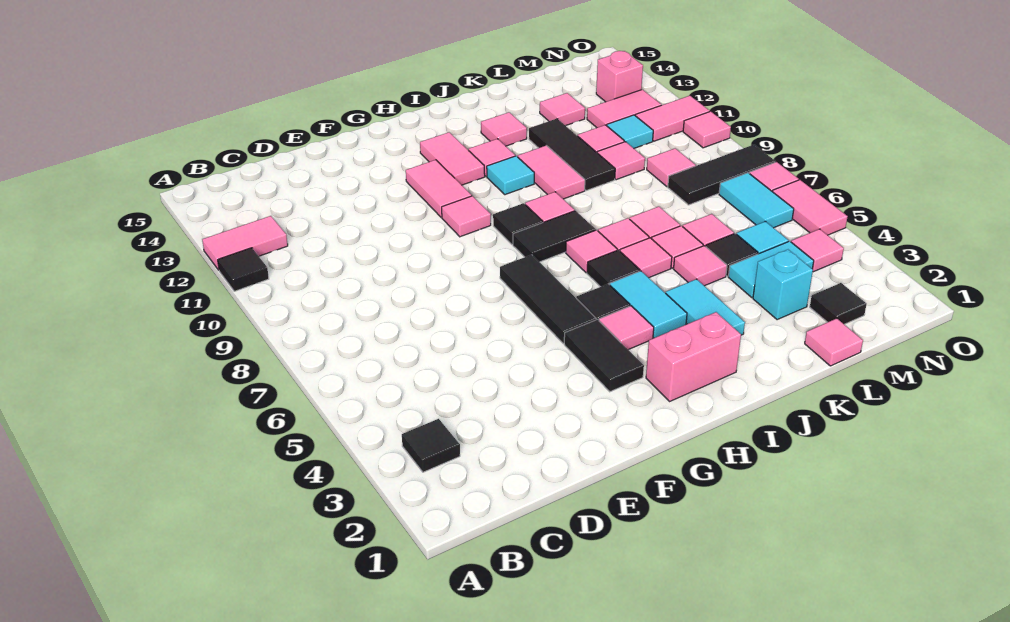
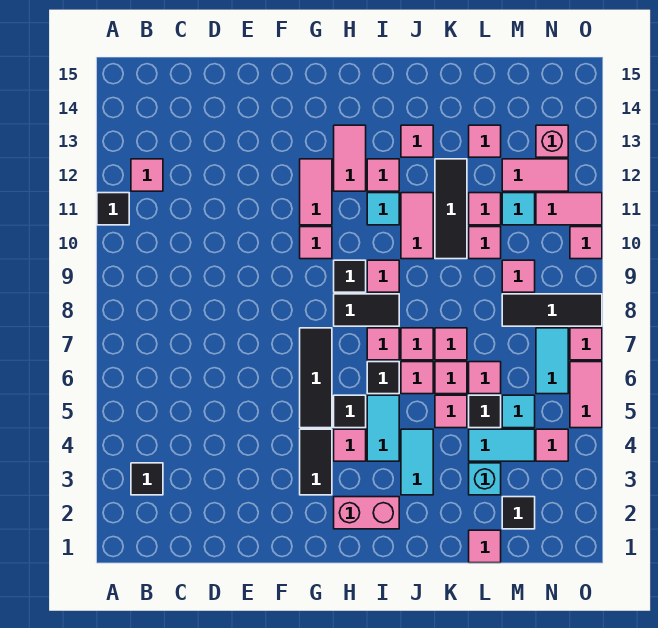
pink 1x2 tile [202,216,288,270] -> pink 1x1 tile [131,159,163,191]

